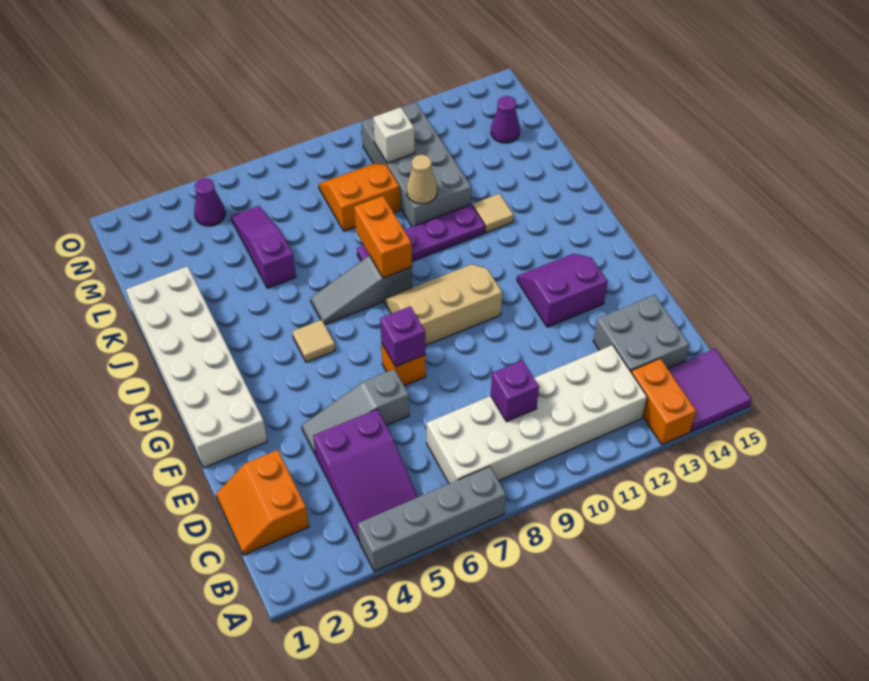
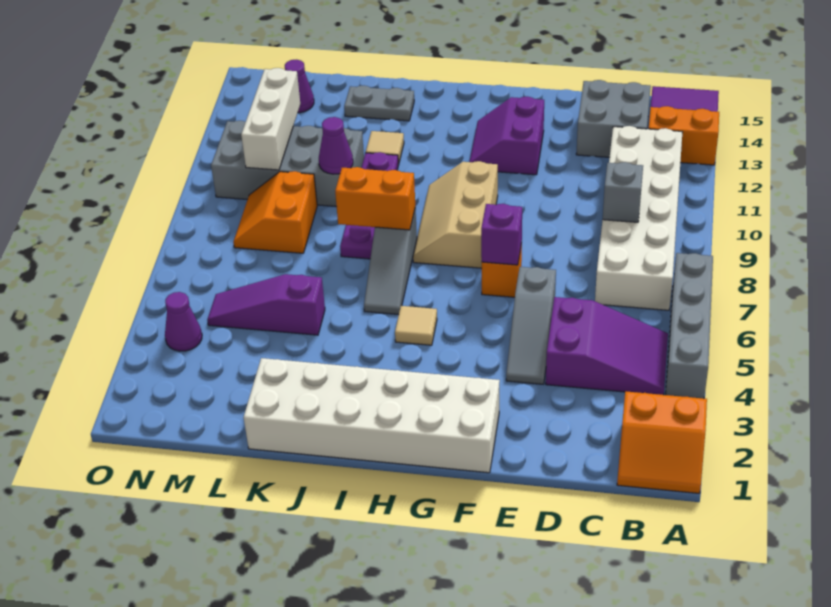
orange 2x2 slope [216,450,309,555] -> orange 2x2 slope moved to [617,391,707,494]
purple 1x1 brick [491,360,539,422] -> grey 1x1 brick [603,162,643,222]
none -> grey 1x2 plate [344,86,414,121]
tan 1x1 cone [407,155,437,204] -> purple 1x1 cone [319,117,353,174]
white 1x1 brick [373,107,415,163] -> white 1x3 brick [241,68,300,170]

